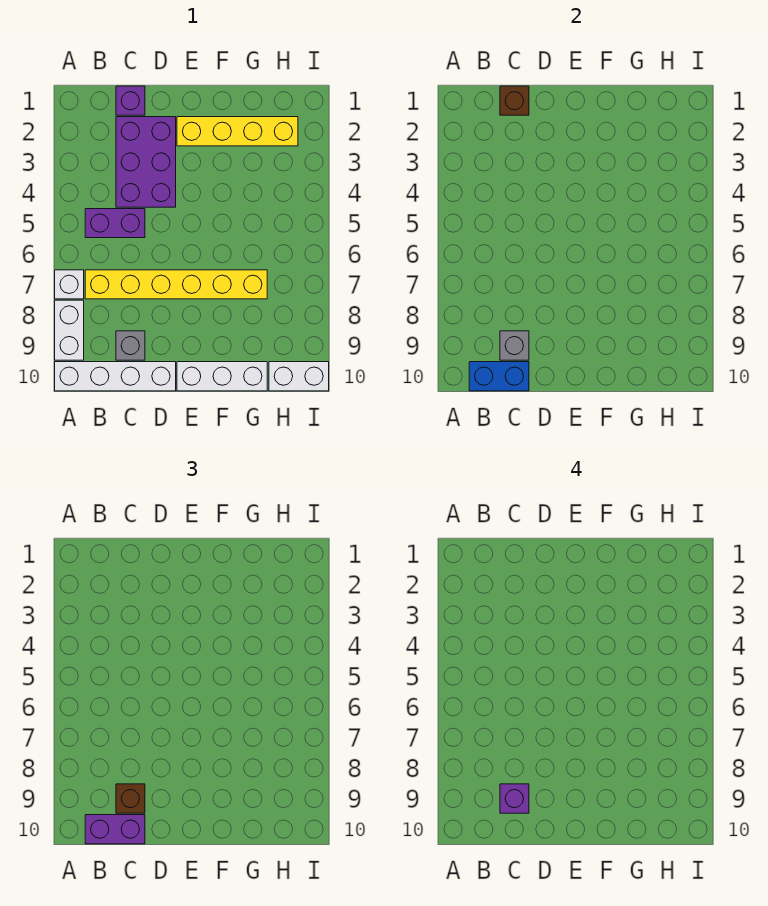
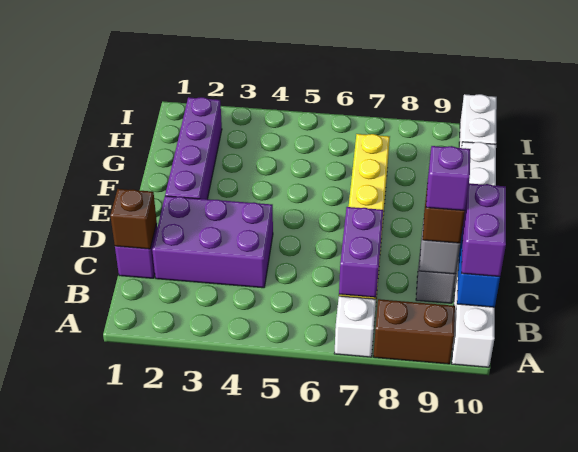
white 1x2 brick [55,300,84,360] -> brown 1x2 brick [373,299,455,364]
purple 1x2 brick [85,209,145,238] -> purple 1x2 brick moved to [339,207,383,297]
yellow 1x4 brick [177,117,298,146] -> purple 1x4 brick [165,97,222,199]

